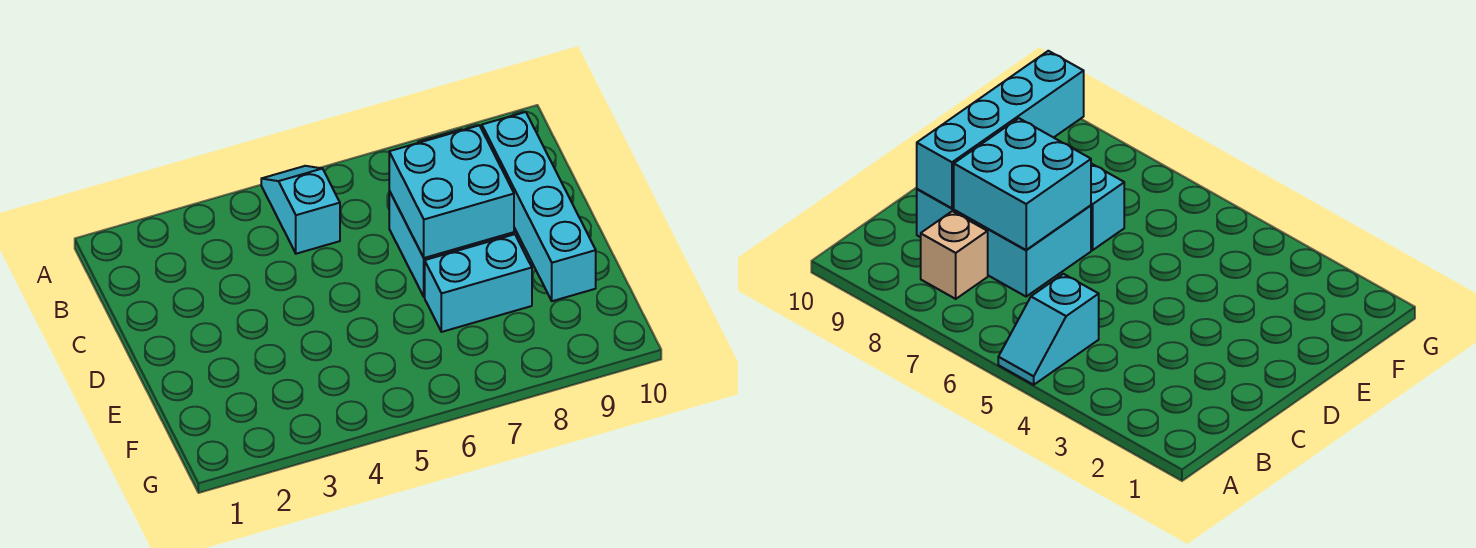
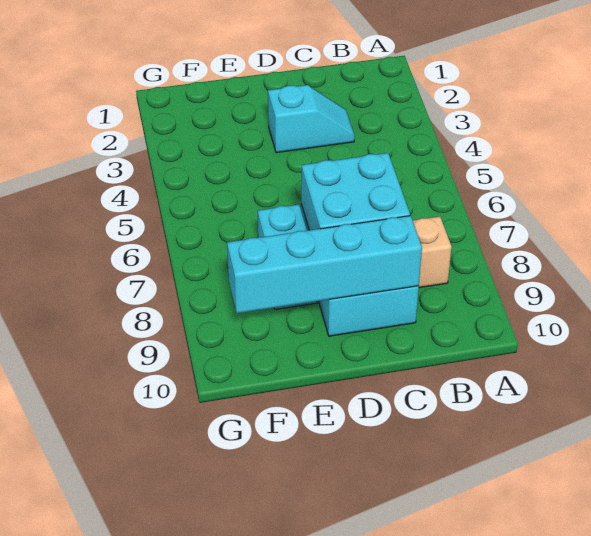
cyan 1x2 slope [261,166,340,254] -> cyan 1x2 slope moved to [268,85,355,153]

